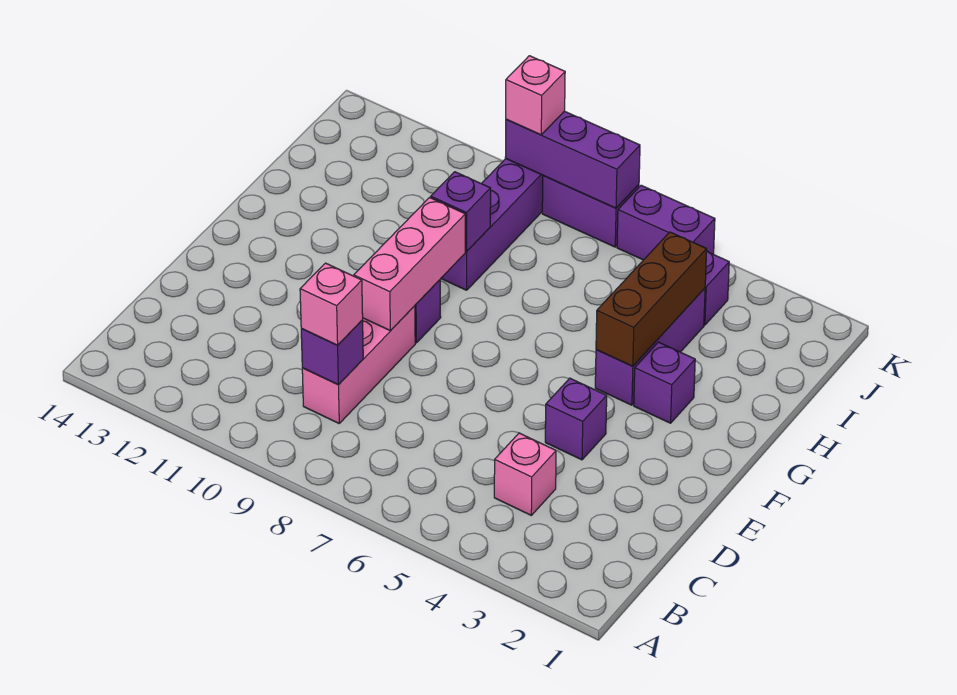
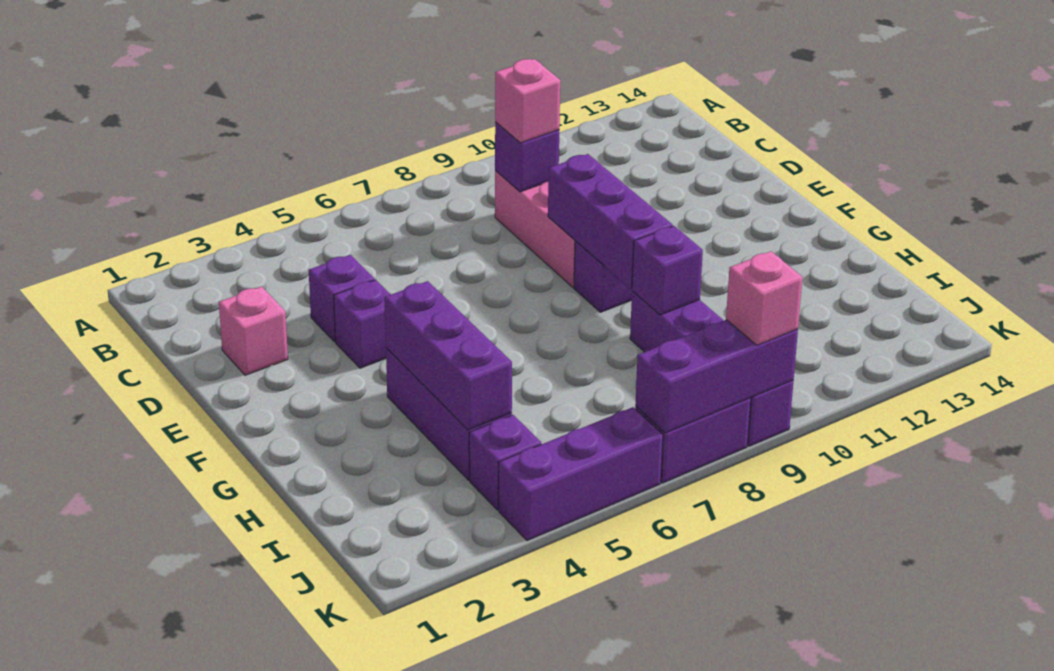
pink 1x1 brick [494,433,556,515] -> pink 1x1 brick moved to [219,287,288,375]
pink 1x3 brick [354,198,465,330] -> purple 1x3 brick [548,154,673,289]
purple 1x1 brick [634,342,695,423] -> purple 1x1 brick moved to [309,255,375,342]
brown 1x3 brick [596,232,707,366] -> purple 1x3 brick [384,281,512,430]
purple 1x2 brick [617,185,715,260] -> purple 1x3 brick [499,407,663,541]

